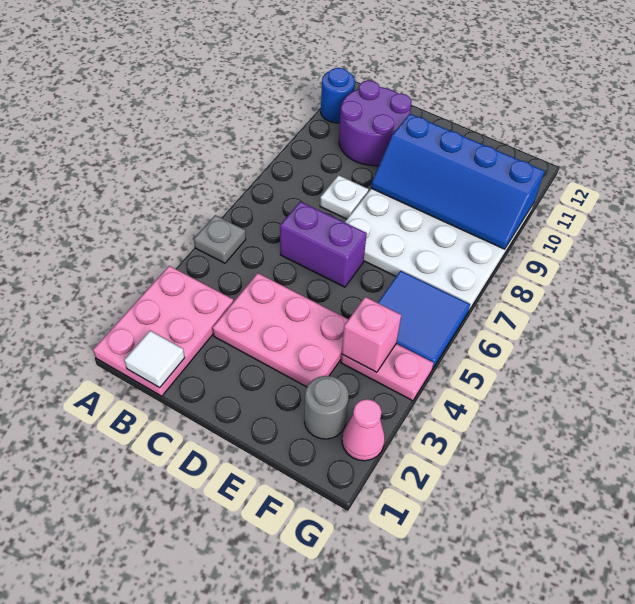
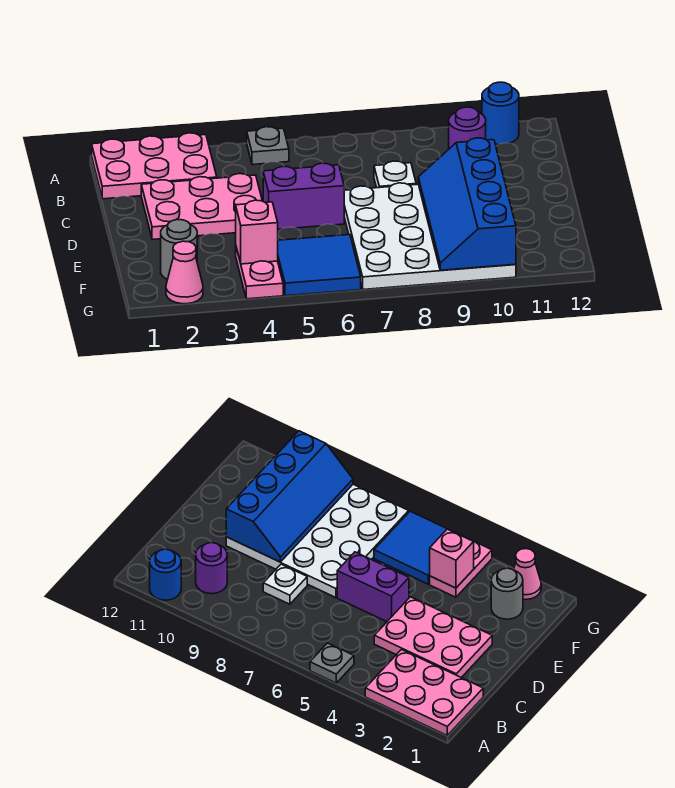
white 1x1 tile [124,331,185,388] -> none
purple 2x2 round brick [339,80,412,166] -> purple 1x1 round brick [449,107,486,149]
pink 2x3 plate [213,273,349,387] -> pink 2x3 plate turned to [141,174,262,240]
purple 1x2 brick [280,201,367,287] -> purple 1x2 brick turned to [263,163,344,229]

